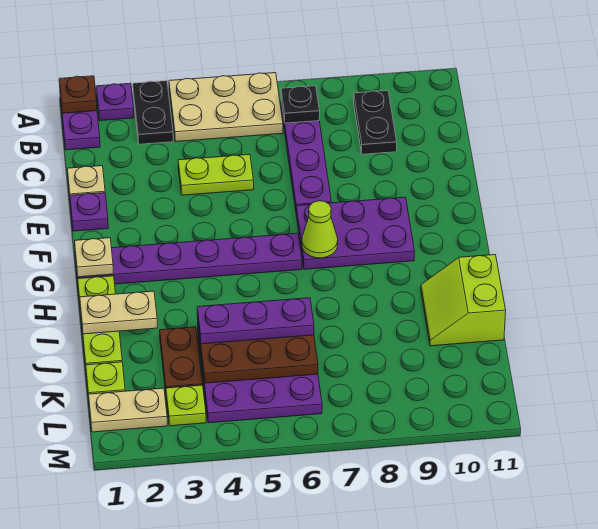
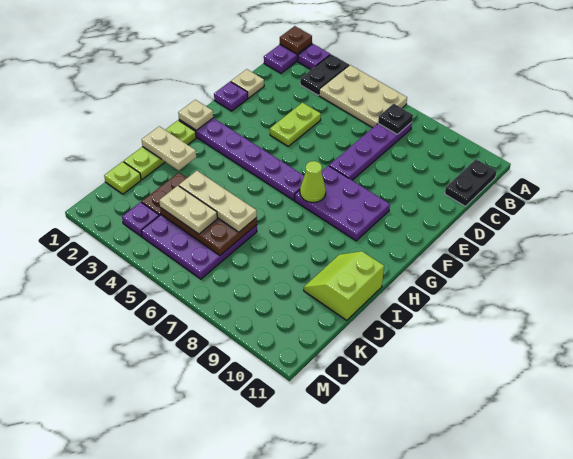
black 1x2 plate [354,91,397,154] -> black 1x2 plate moved to [445,159,497,206]
lime 1x2 plate [178,154,254,195] -> lime 1x2 plate turned to [270,103,321,146]
purple 1x3 plate [197,298,314,344] -> tan 1x3 plate [179,171,257,232]
tan 1x2 plate [89,388,167,432] -> tan 1x2 plate moved to [159,186,217,234]
lime 1x1 plate [166,385,206,426] -> purple 1x1 plate [122,202,159,236]

